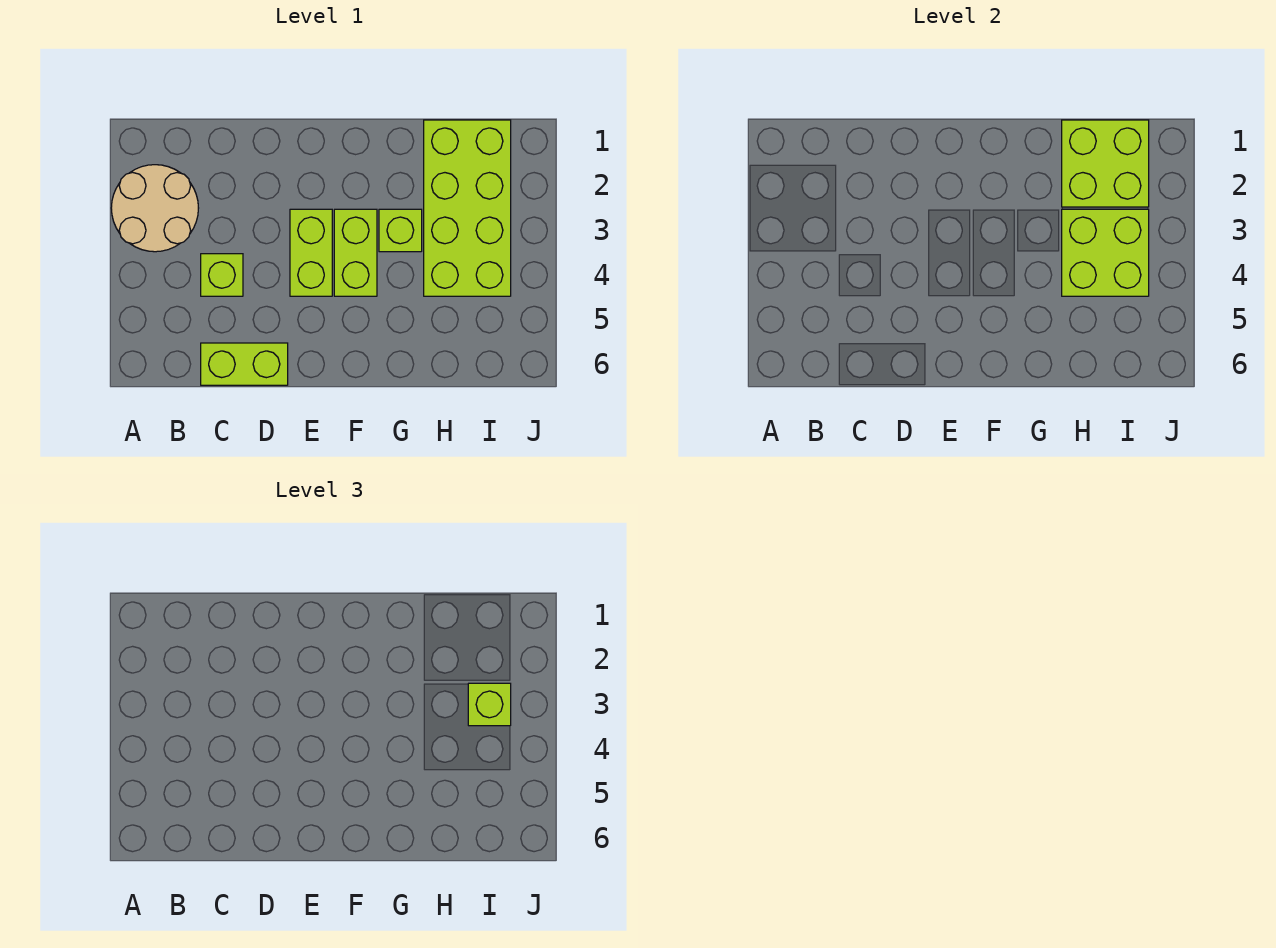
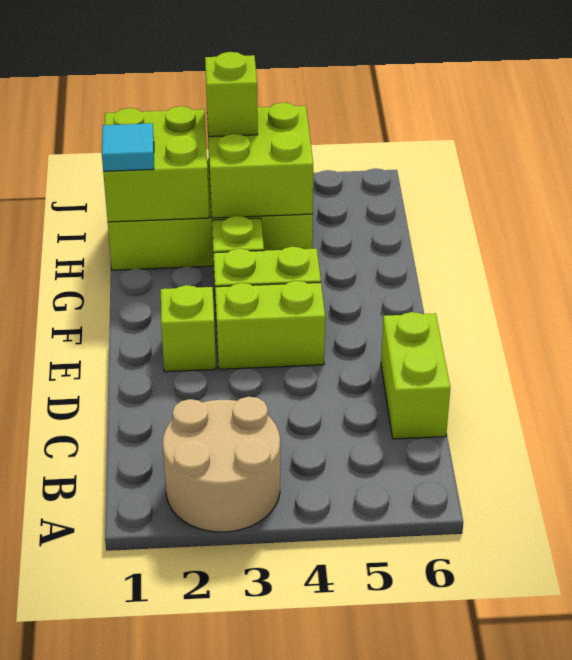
lime 1x1 brick [201,254,243,296] -> lime 1x1 brick moved to [161,285,216,372]
none -> cyan 1x1 tile [102,123,154,171]

